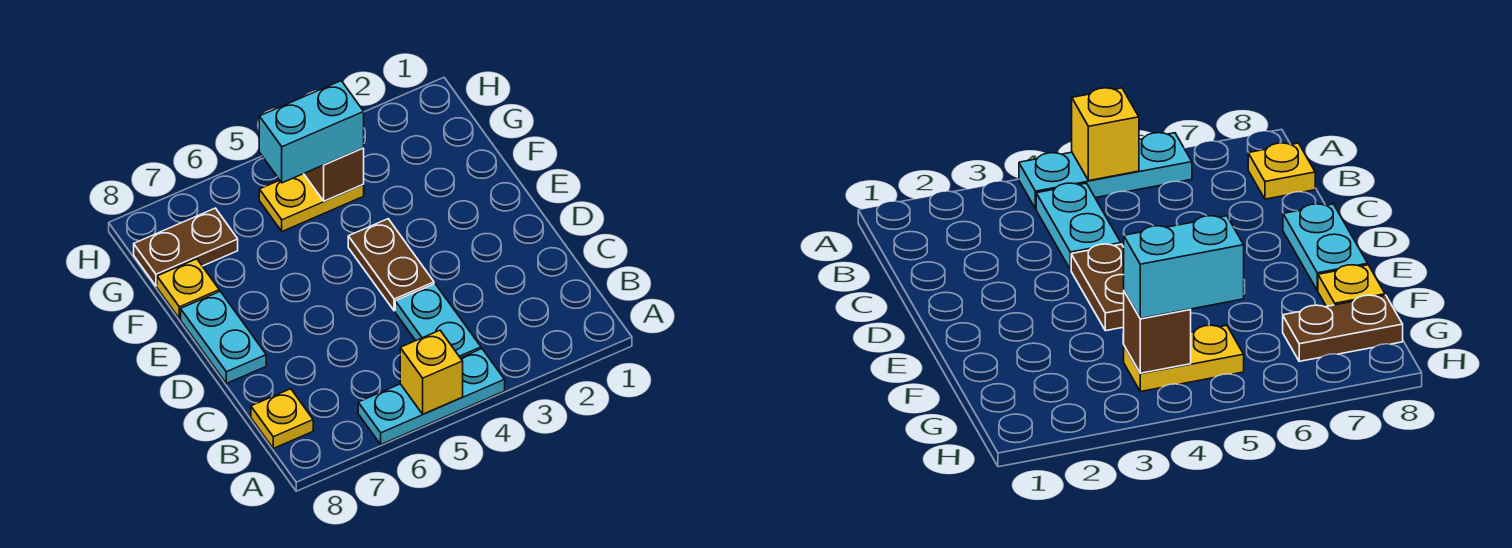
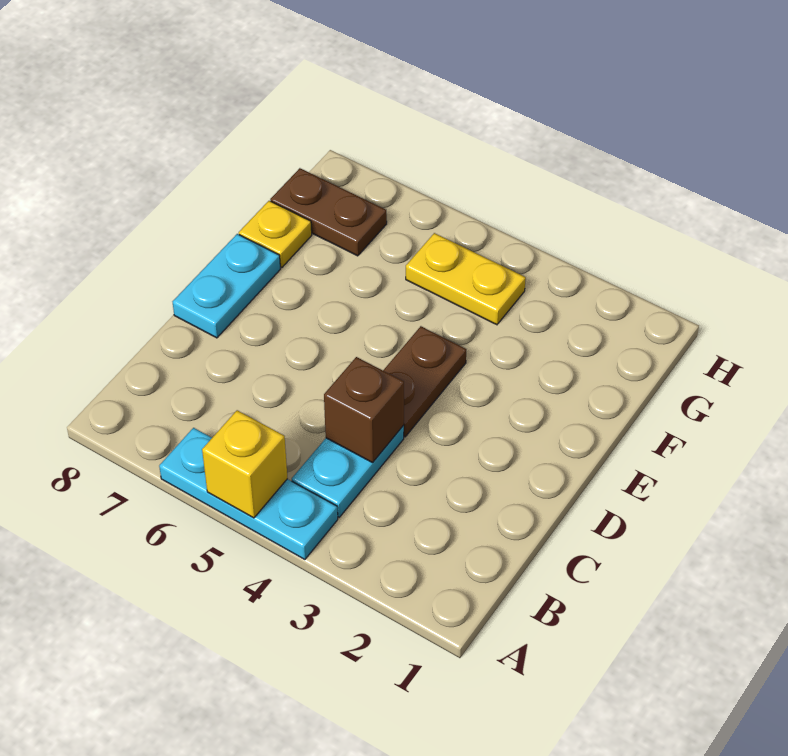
yellow 1x1 plate [251,389,313,448] -> none
brown 1x1 brick [304,148,364,201] -> brown 1x1 brick moved to [324,357,404,463]
cyan 1x2 brick [259,81,364,183] -> none

